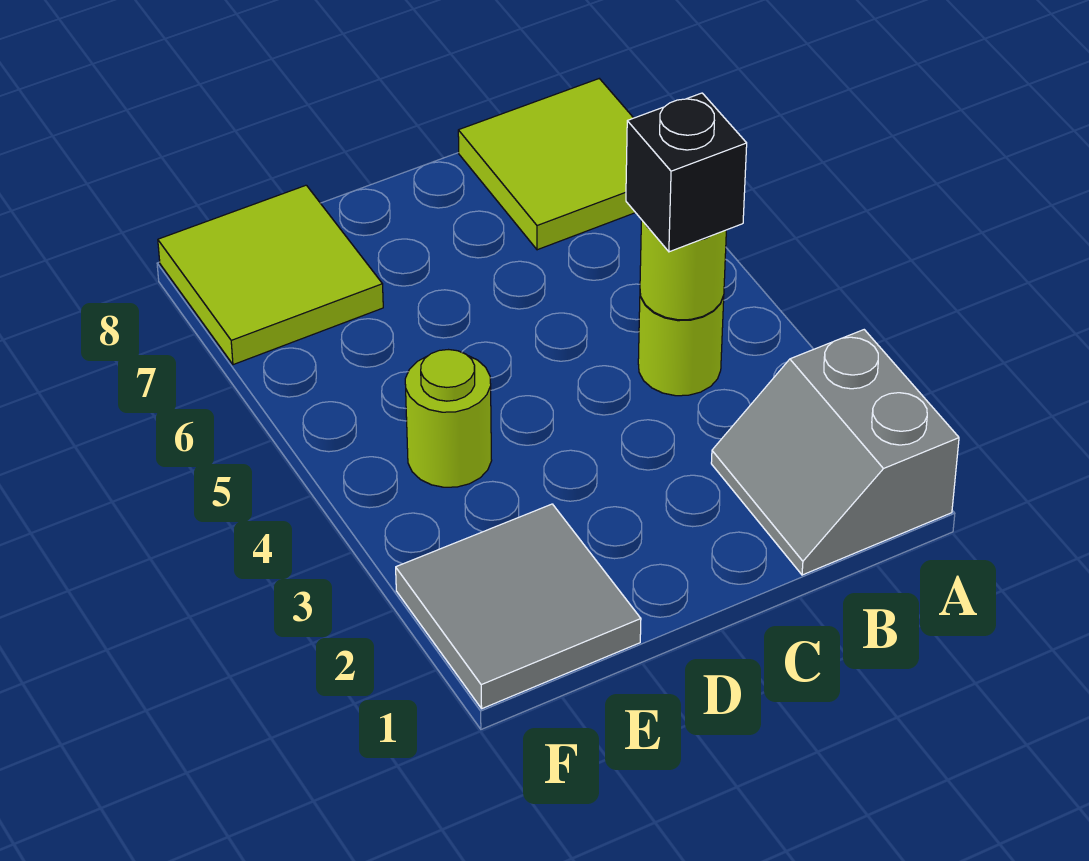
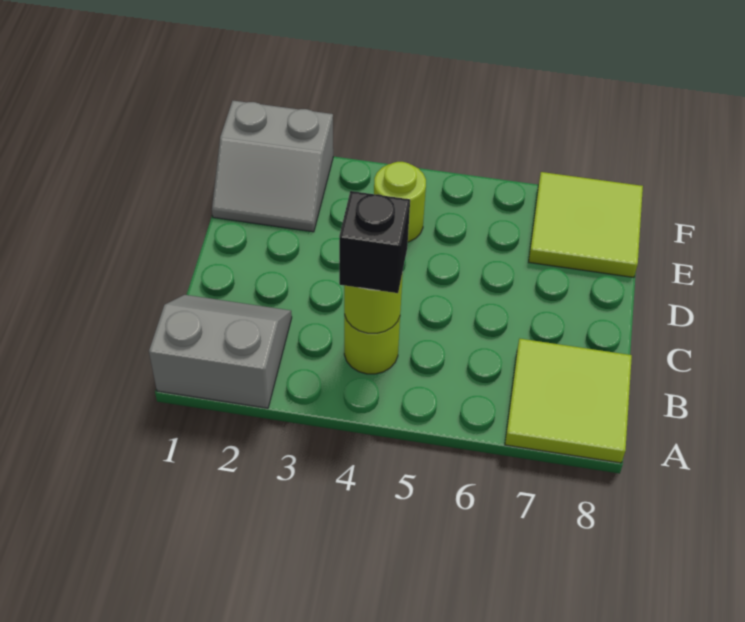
grey 2x2 tile [396,504,641,709] -> grey 2x2 slope [212,101,333,232]

